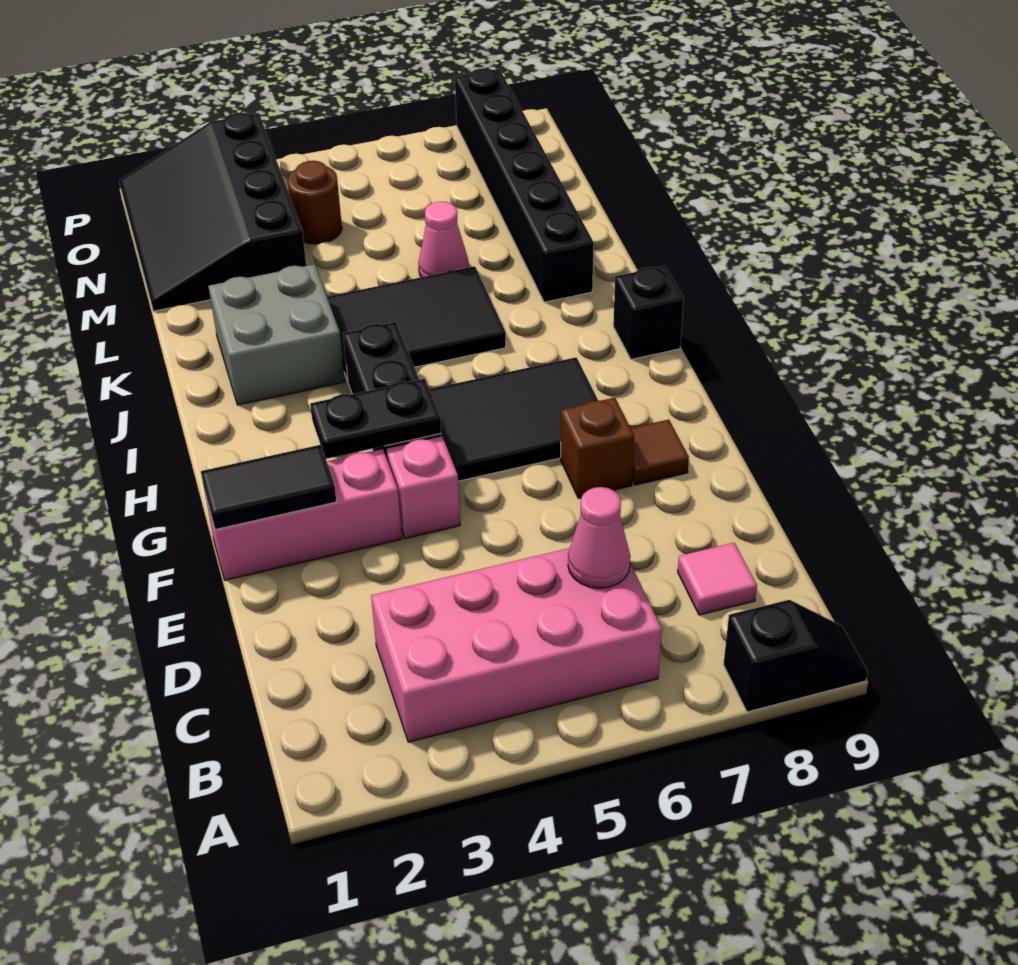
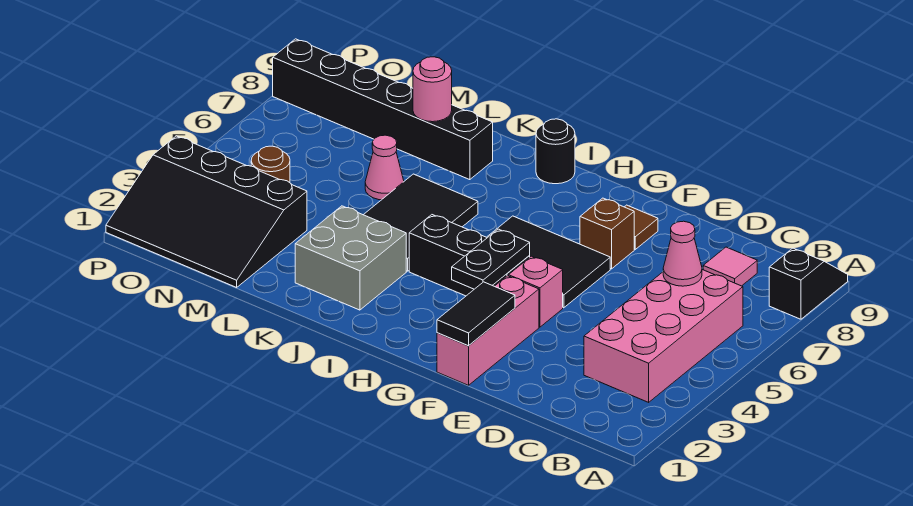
black 2x3 tile [429,357,598,481] -> black 2x3 tile turned to [487,216,610,308]
black 1x1 brick [613,266,684,359] -> black 1x1 round brick [536,119,575,184]
none -> pink 1x1 round brick [413,57,452,122]

